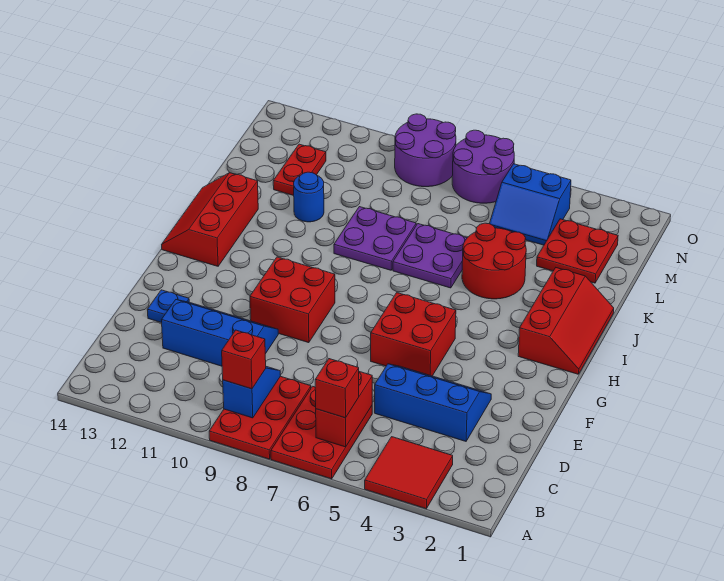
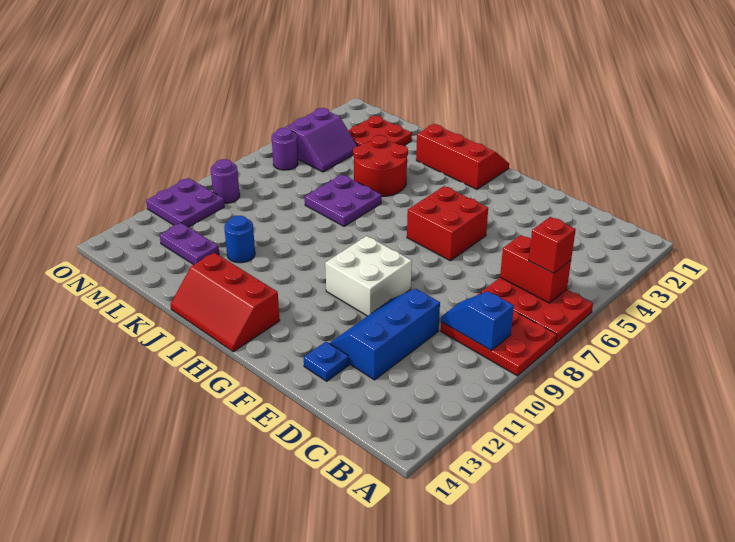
red 2x2 tile [365,437,453,509] -> none
red 1x1 brick [222,330,266,389] -> none
blue 2x3 slope [375,364,491,441] -> none
red 2x2 brick [250,257,335,343] -> white 2x2 brick [325,236,412,316]
purple 2x2 plate [334,207,416,270] -> purple 2x2 plate moved to [146,178,224,227]
red 1x2 plate [273,144,326,196] -> purple 1x2 plate [160,223,219,265]
blue 2x2 slope [490,164,571,245] -> purple 2x2 slope [286,108,357,172]
purple 2x2 round brick [452,130,514,203] -> purple 1x1 round brick [272,128,298,170]
purple 2x2 round brick [395,114,456,187] -> purple 1x1 round brick [211,159,240,203]

